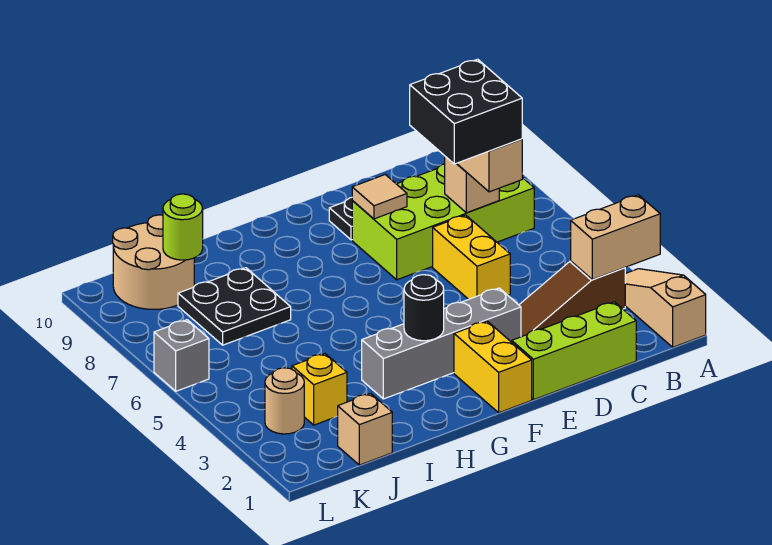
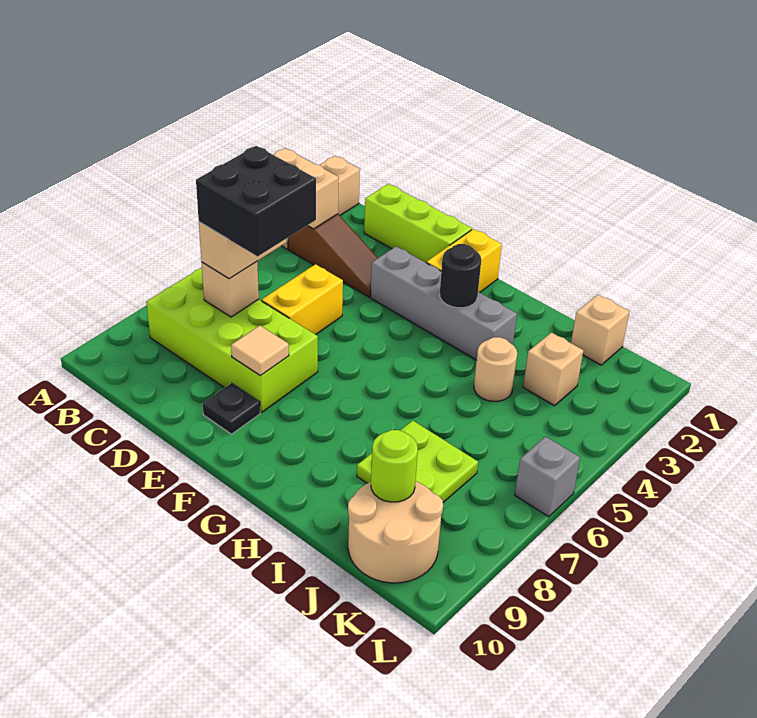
black 2x2 plate [178,268,291,345] -> lime 2x2 plate [357,421,478,502]
yellow 1x1 brick [292,354,347,425] -> tan 1x1 brick [523,333,583,406]
tan 1x1 round brick [265,368,304,434] -> tan 1x1 round brick moved to [474,337,517,401]

